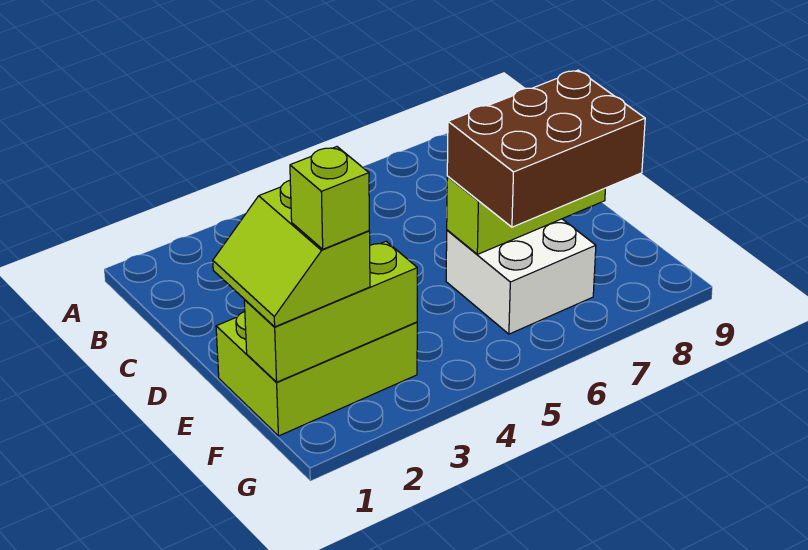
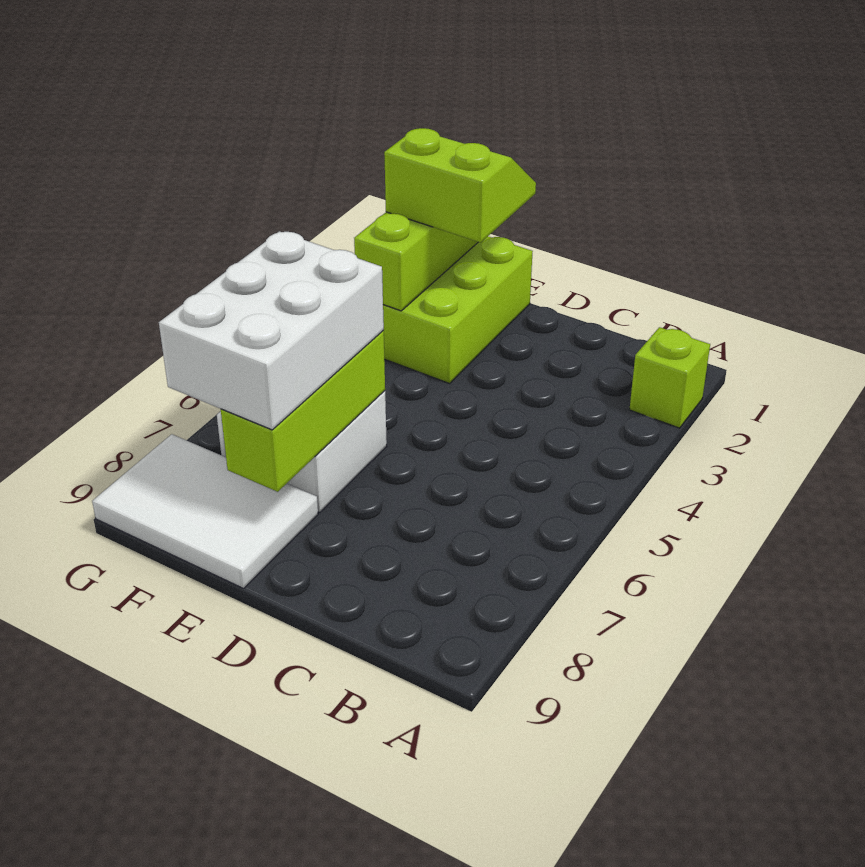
brown 2x3 brick [447,70,645,227] -> white 2x3 brick [159,231,384,430]
none -> white 2x3 tile [92,434,318,588]
lime 1x1 brick [290,147,369,249] -> lime 1x1 brick moved to [629,327,710,428]

